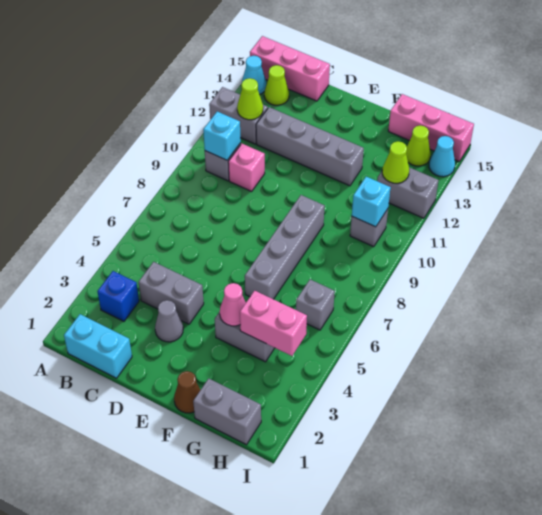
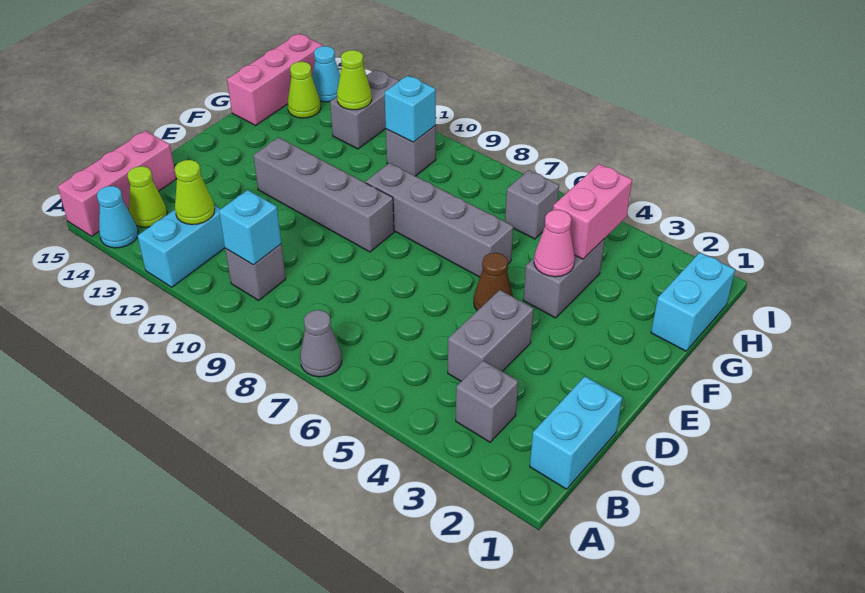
grey 1x2 brick [209,87,268,144] -> cyan 1x2 brick [137,205,225,287]
blue 1x1 brick [97,271,139,321] -> grey 1x1 brick [456,361,518,442]
pink 1x1 brick [228,144,265,191] -> none
grey 1x4 brick [256,107,364,186] -> grey 1x4 brick turned to [253,137,394,252]
grey 1x1 cone [155,300,183,342] -> grey 1x1 cone moved to [300,310,342,377]
brown 1x1 cone [174,371,200,413] -> brown 1x1 cone moved to [474,253,513,311]
grey 1x2 brick [193,379,261,445] -> cyan 1x2 brick [651,253,735,351]

